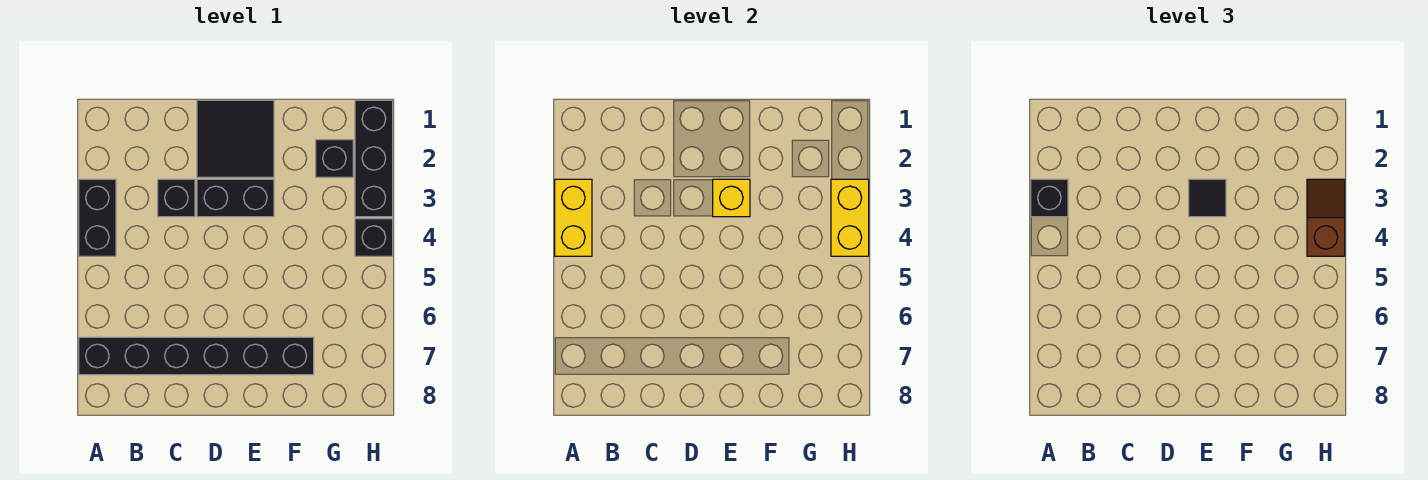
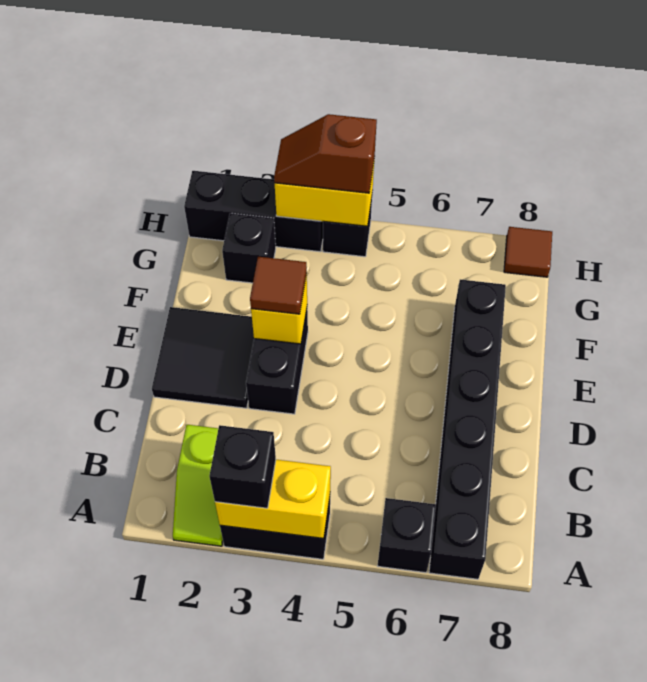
none -> lime 1x2 slope [173,425,223,546]
black 1x1 brick [158,179,195,217] -> black 1x1 brick moved to [378,498,436,573]
black 1x1 tile [1189,179,1226,217] -> brown 1x1 tile [250,257,307,314]
none -> brown 1x1 tile [504,227,552,277]

